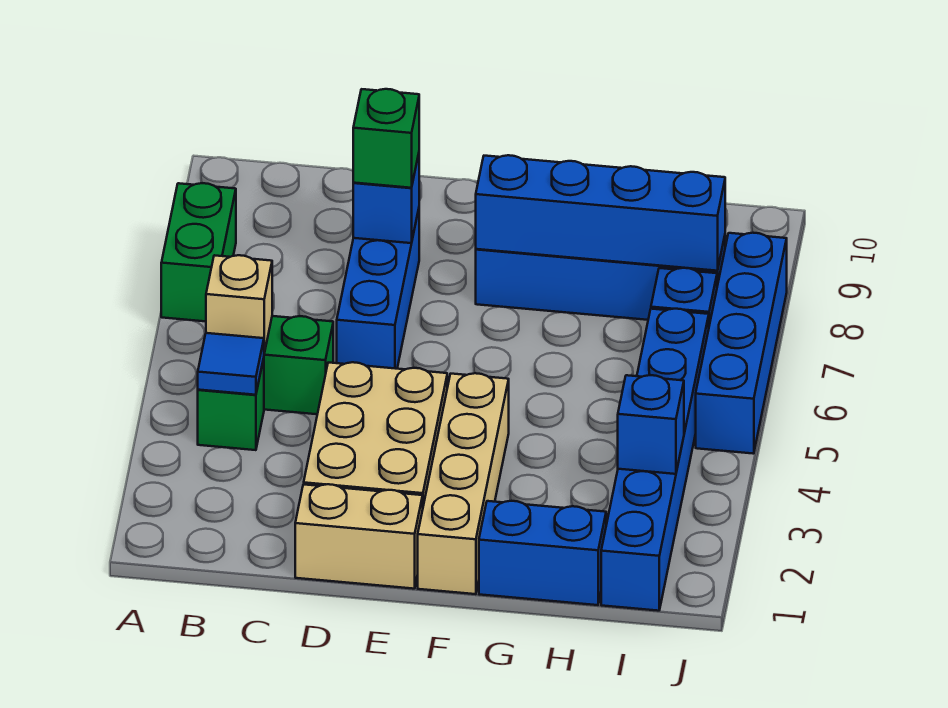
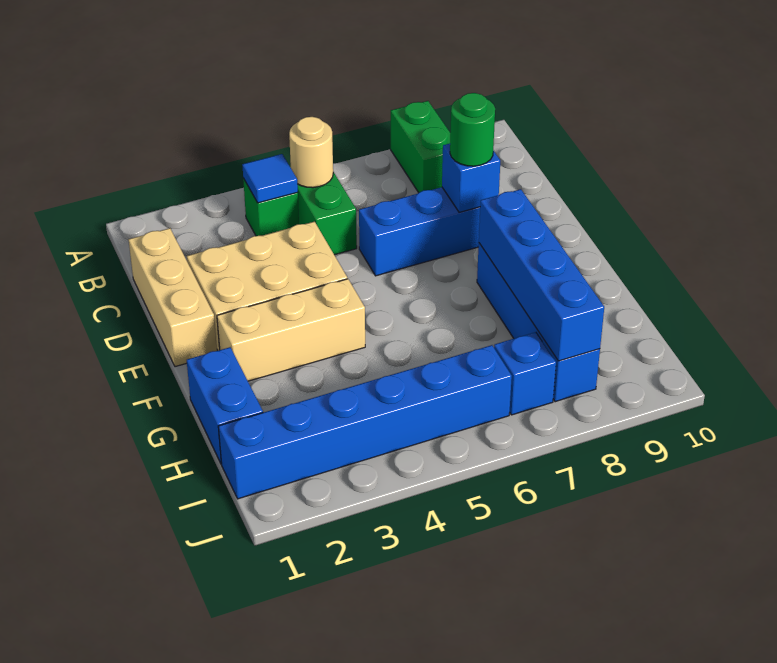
green 1x2 brick [161,183,236,321] -> green 1x2 brick turned to [391,101,450,193]
tan 1x1 brick [206,255,272,353] -> tan 1x1 round brick [289,117,333,188]
tan 1x2 brick [295,484,423,589] -> tan 1x3 brick [128,228,217,367]
green 1x1 brick [353,89,419,188] -> green 1x1 round brick [450,93,495,166]
tan 1x4 brick [418,373,509,594] -> tan 1x3 brick [217,279,365,381]
blue 1x1 brick [618,375,684,474] -> none
blue 1x4 brick [696,233,787,454] -> none

